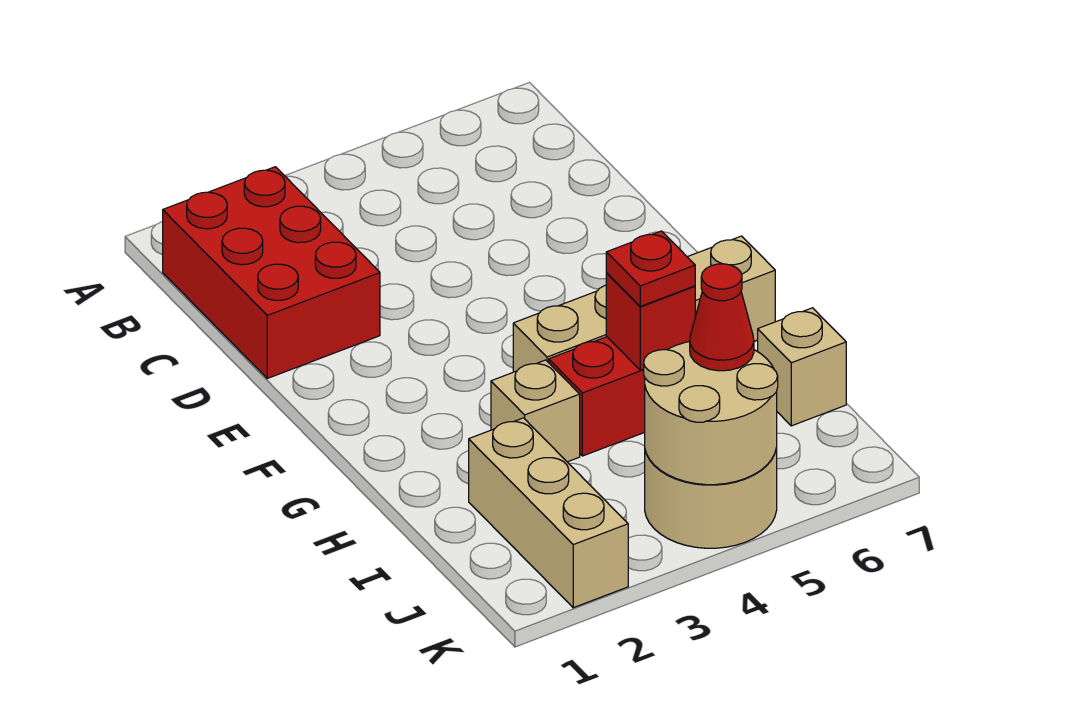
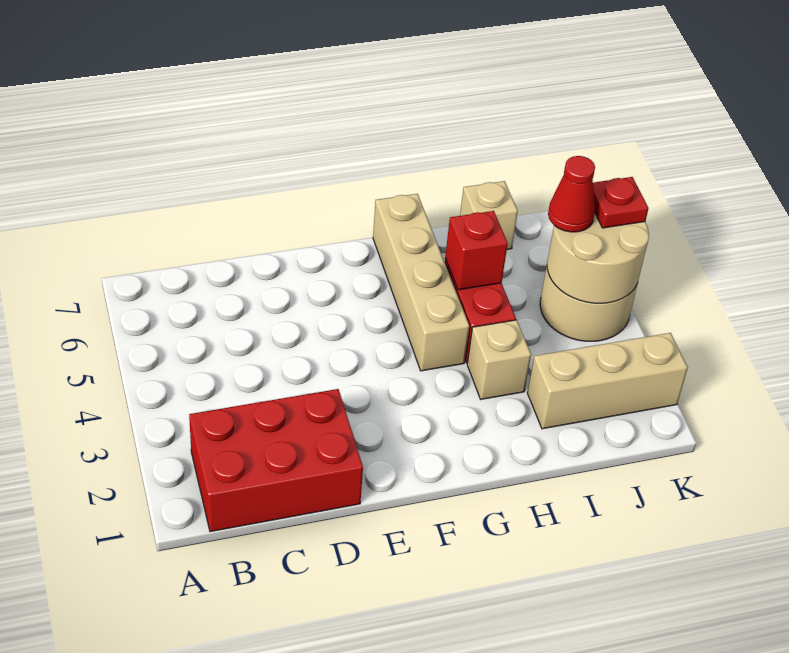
red 1x1 plate [606,231,695,306] -> red 1x1 plate moved to [593,177,649,228]

